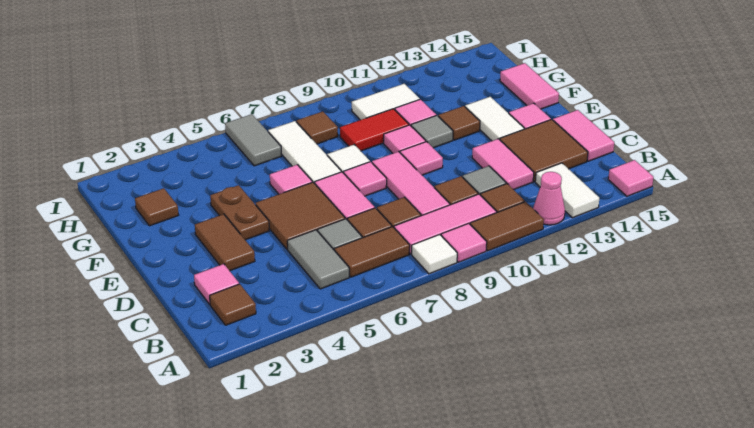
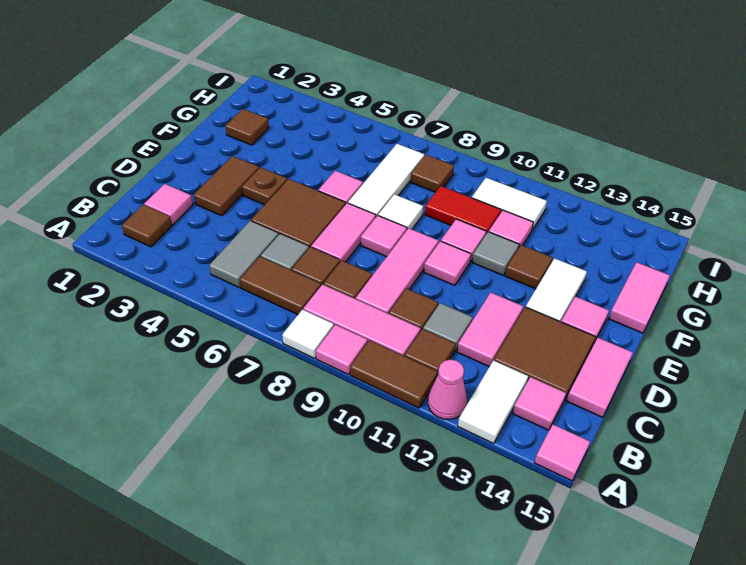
none -> pink 1x1 tile [513,377,566,430]
brown 1x2 plate [210,185,269,240] -> brown 1x1 plate [242,167,287,205]
grey 1x2 tile [225,114,282,166] -> none

